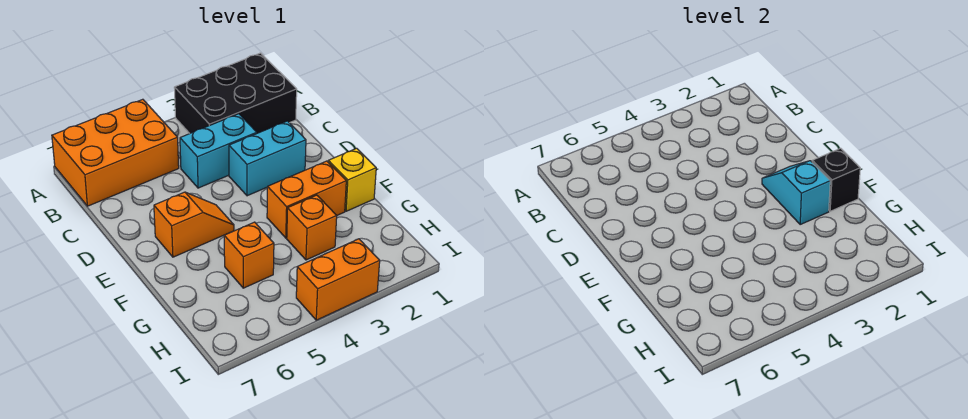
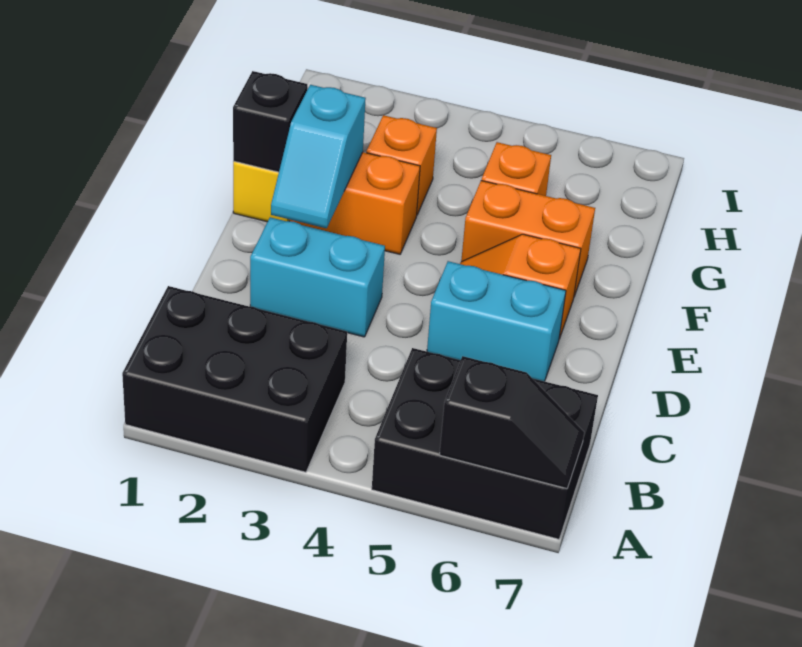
orange 2x3 brick [52,99,179,206] -> black 2x3 brick [372,348,598,539]
none -> black 1x2 slope [440,356,584,488]
cyan 1x2 brick [180,114,257,188] -> cyan 1x2 brick moved to [427,261,566,381]
orange 1x2 brick [296,239,380,320] -> orange 1x2 brick moved to [461,180,595,296]

